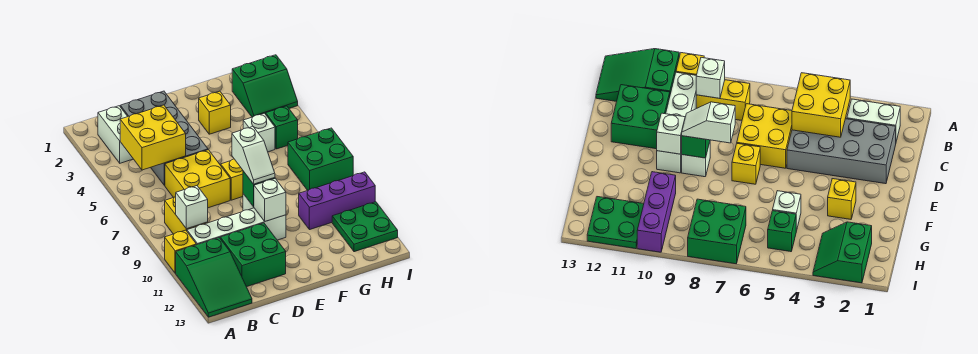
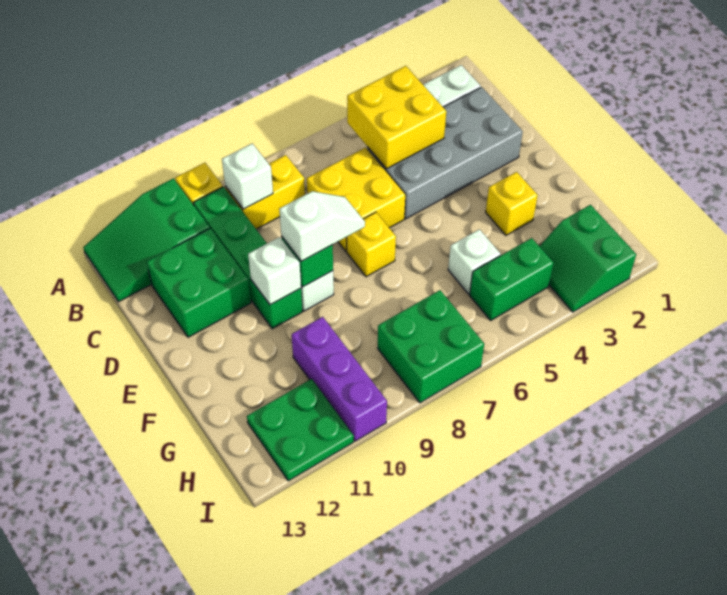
white 1x4 brick [187,208,286,245] -> green 1x4 brick [194,187,302,329]
white 1x2 slope [232,127,275,184] -> white 1x2 slope turned to [279,191,365,261]
green 1x1 brick [266,106,298,149] -> green 1x2 brick [470,238,554,320]

